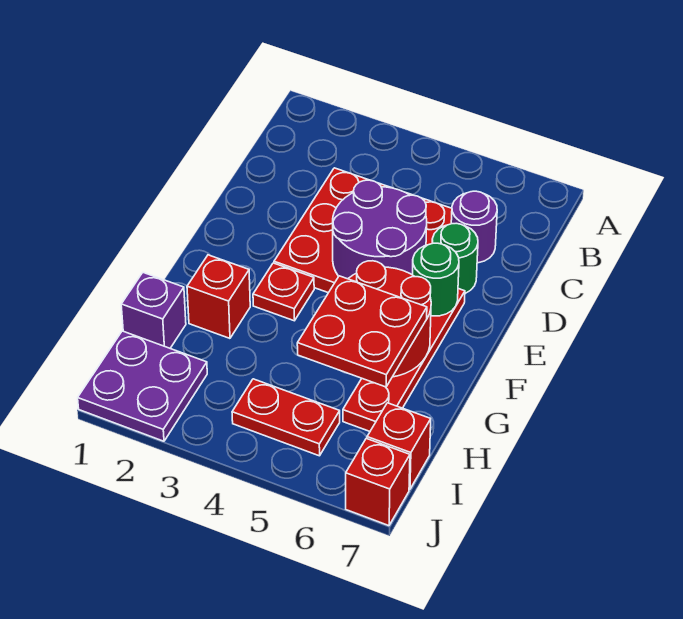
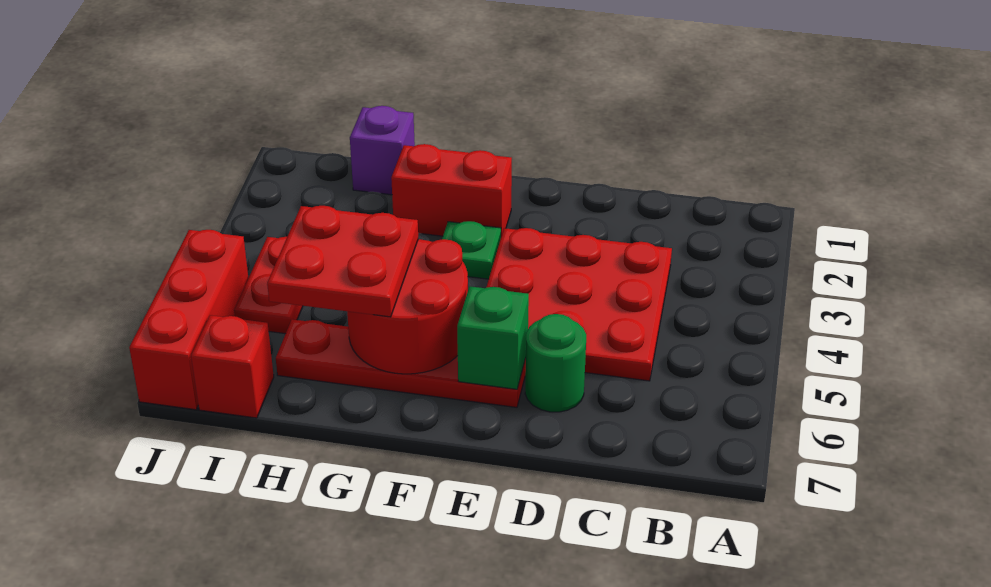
purple 1x1 round brick [451,191,497,263] -> none
purple 2x2 round brick [333,180,427,279] -> none
green 1x1 round brick [412,243,459,316] -> green 1x1 brick [457,286,529,389]
red 1x1 plate [253,263,314,321] -> green 1x1 plate [442,221,501,279]
red 1x1 brick [187,255,250,338] -> red 1x2 brick [391,144,512,236]
purple 2x2 plate [78,331,207,441] -> none
red 1x1 brick [346,438,410,526] -> red 1x3 brick [129,230,248,410]

